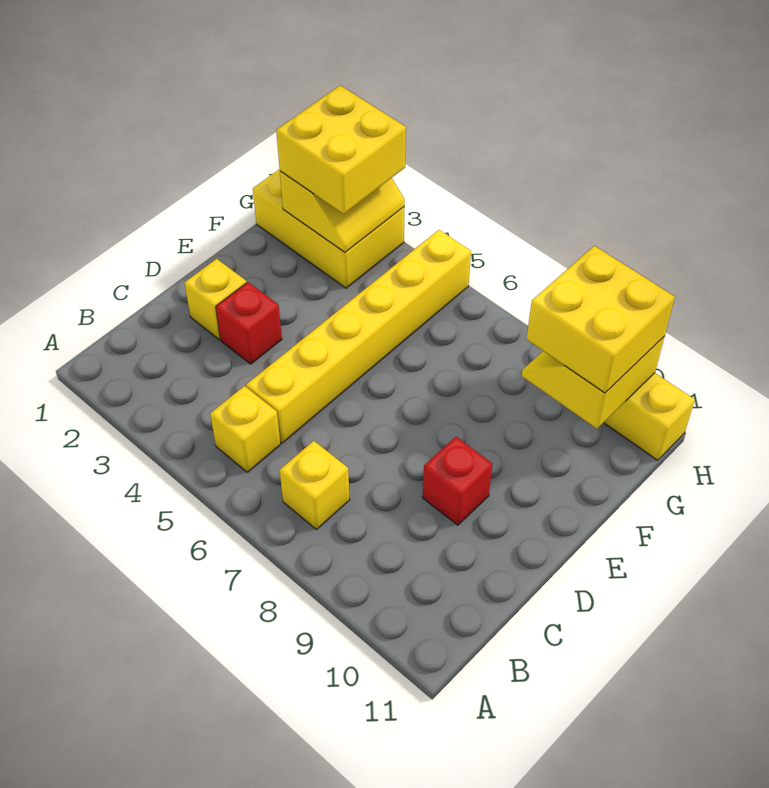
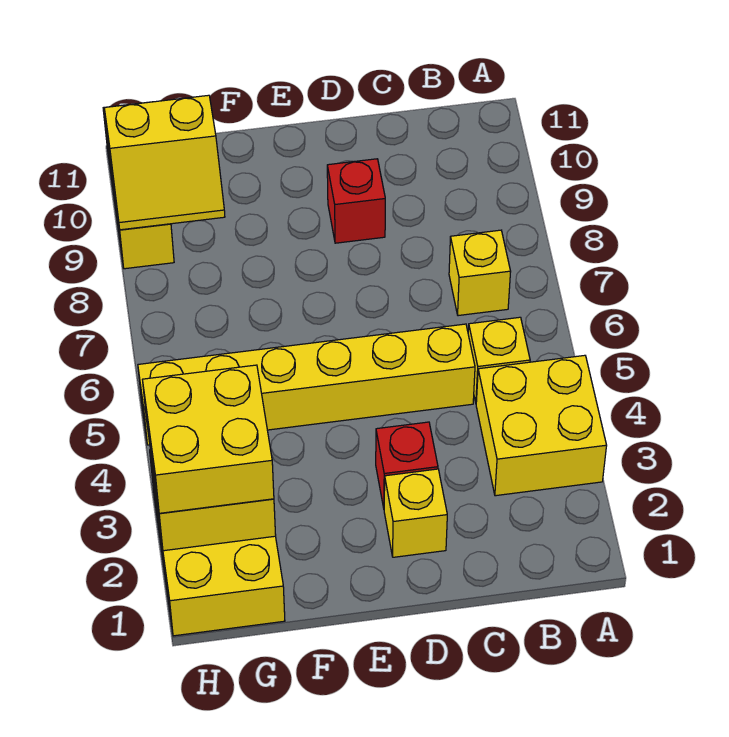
yellow 2x2 brick [527,246,675,393] -> yellow 2x2 brick moved to [476,355,607,496]

